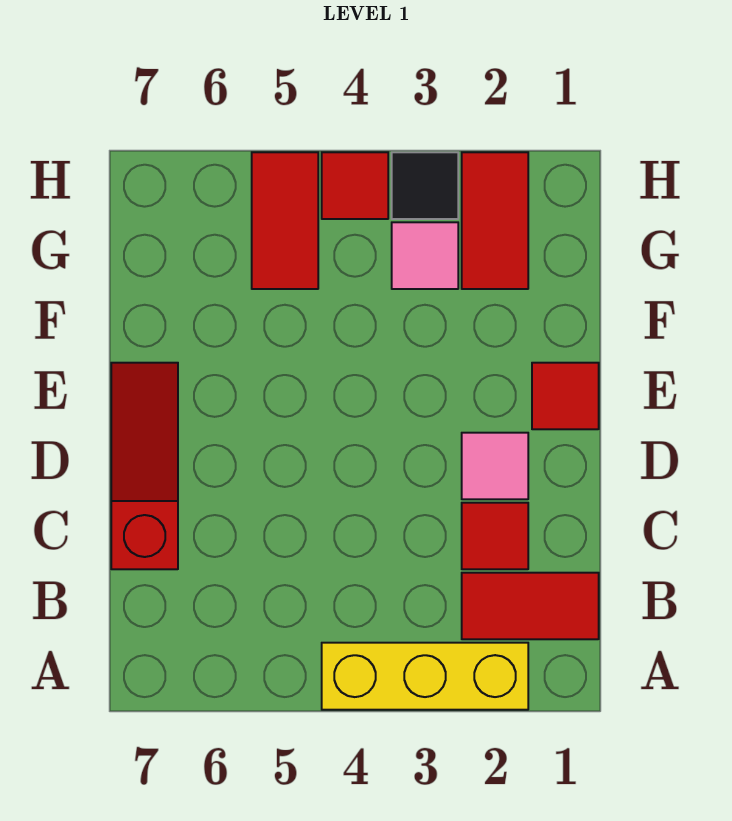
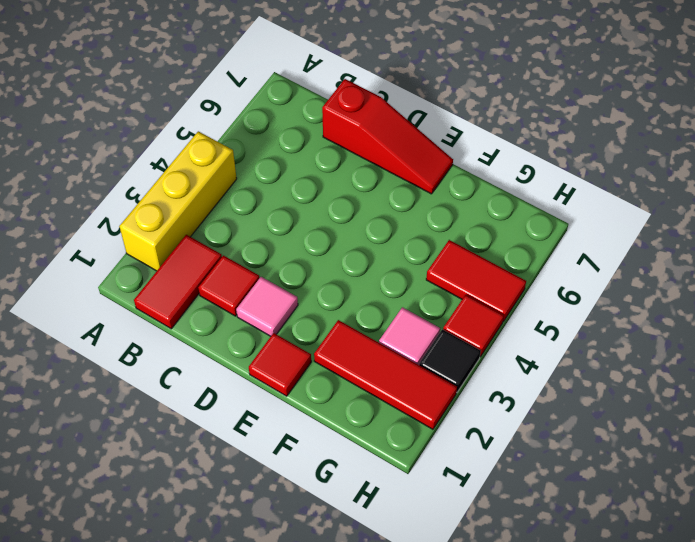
red 1x2 tile [462,152,528,289] -> red 1x3 tile [314,320,457,429]

